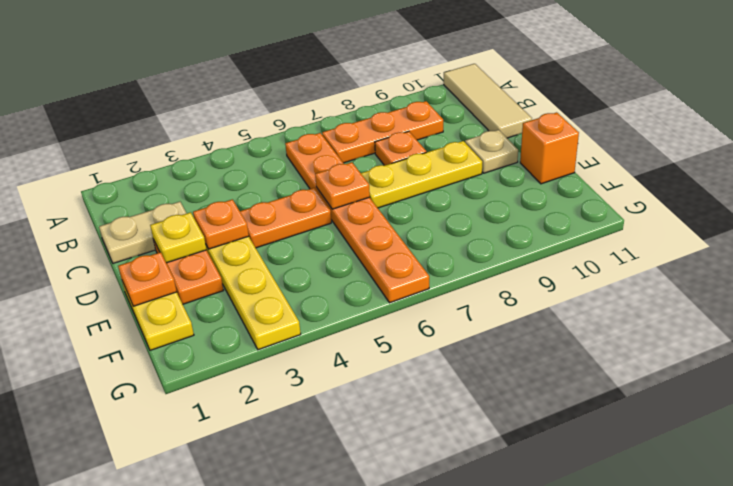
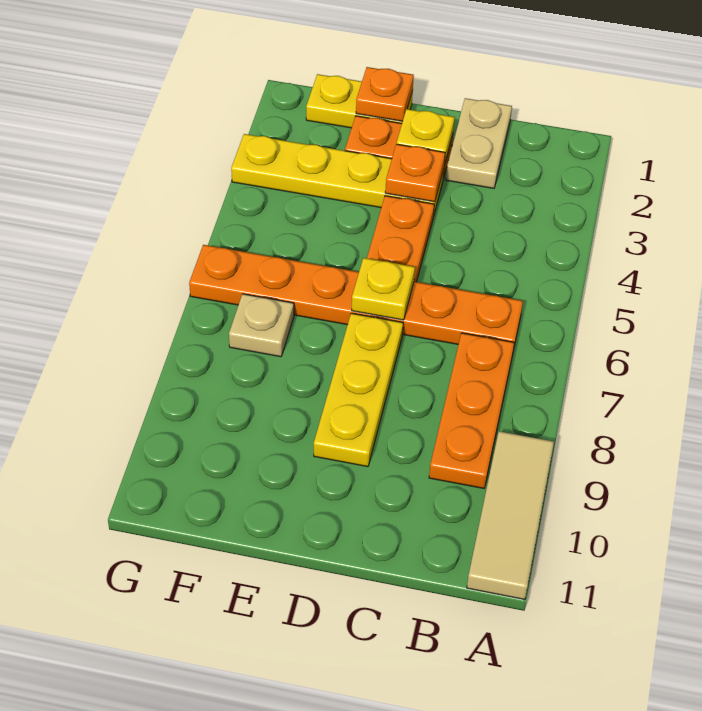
tan 1x3 tile [444,64,532,138] -> tan 1x3 tile turned to [467,431,554,599]
orange 1x1 plate [375,131,426,166] -> none
orange 1x1 plate [315,162,370,209] -> yellow 1x1 plate [352,258,415,320]
tan 1x1 plate [465,130,518,173] -> tan 1x1 plate moved to [229,294,294,357]
orange 1x1 brick [520,112,579,184] -> none

